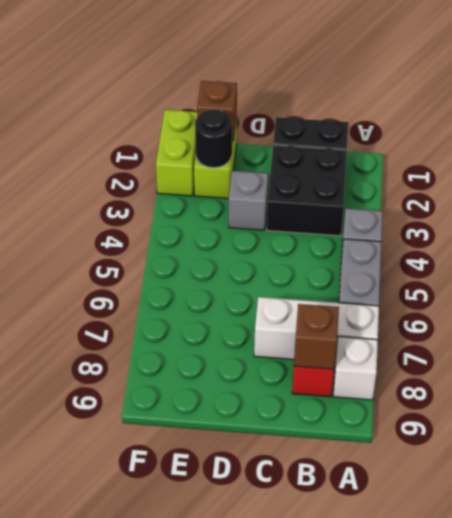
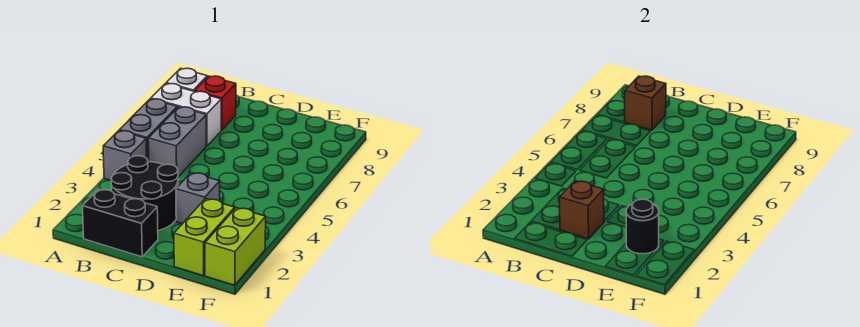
white 1x3 brick [254,297,379,362] -> white 1x2 brick [151,84,221,146]
black 2x2 brick [267,145,347,236] -> black 2x2 round brick [111,156,178,231]
none -> grey 1x2 brick [148,107,206,177]
brown 1x1 brick [197,81,237,141] -> brown 1x1 brick moved to [559,181,604,239]

